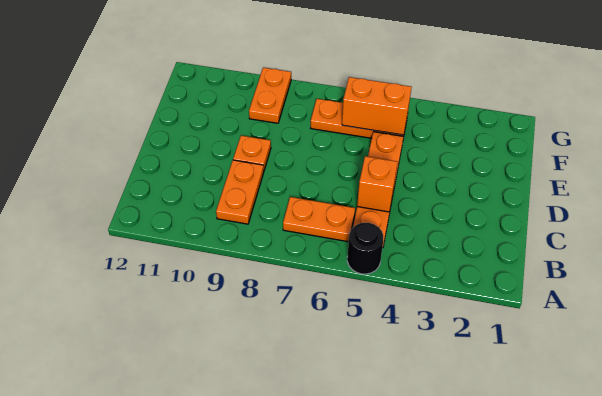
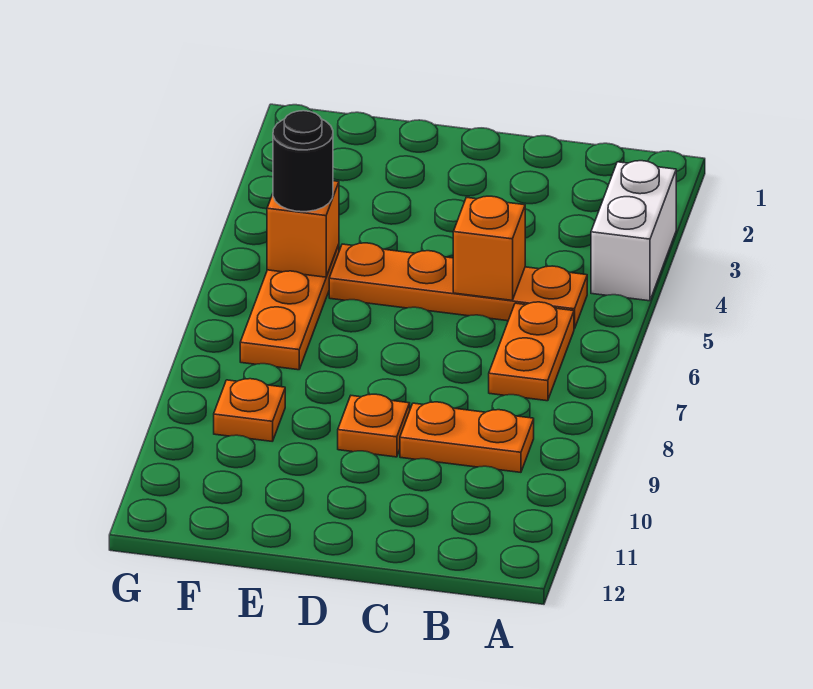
none -> white 1x2 brick [591,161,676,301]
black 1x1 round brick [347,223,383,274] -> black 1x1 round brick moved to [273,111,333,212]
orange 1x2 brick [342,77,412,135] -> orange 1x1 brick [267,181,339,277]
orange 1x2 plate [249,68,291,123] -> orange 1x1 plate [214,379,285,441]

